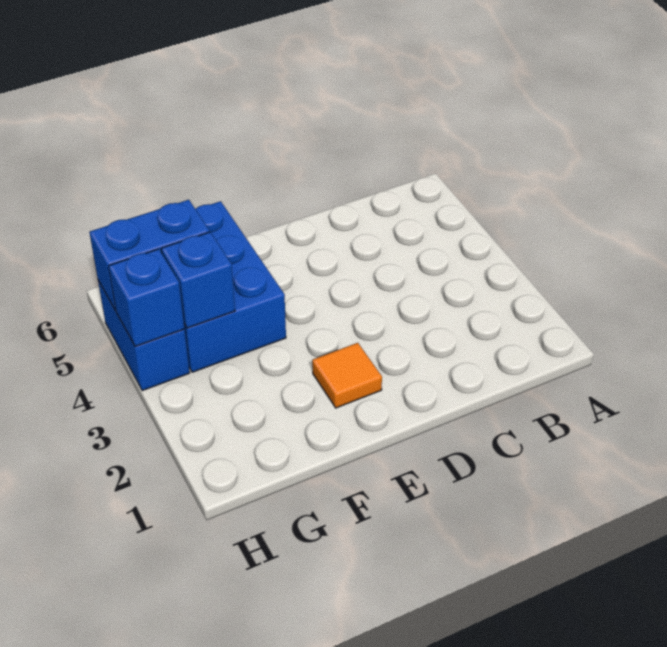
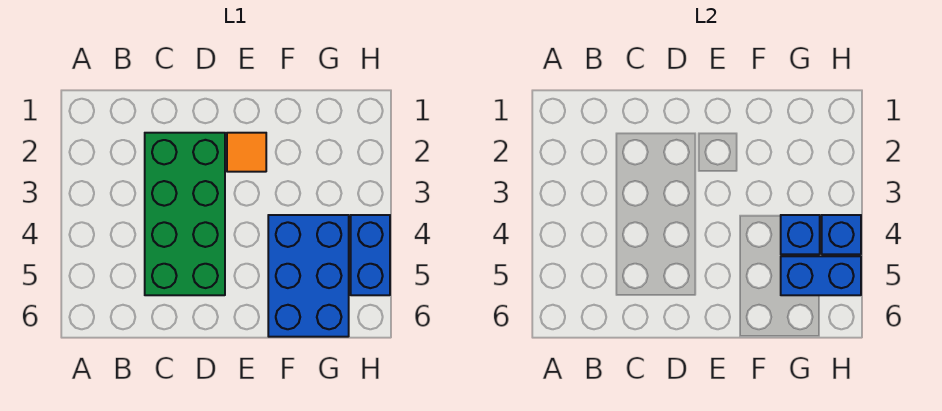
none -> green 2x4 brick [145,133,225,295]

